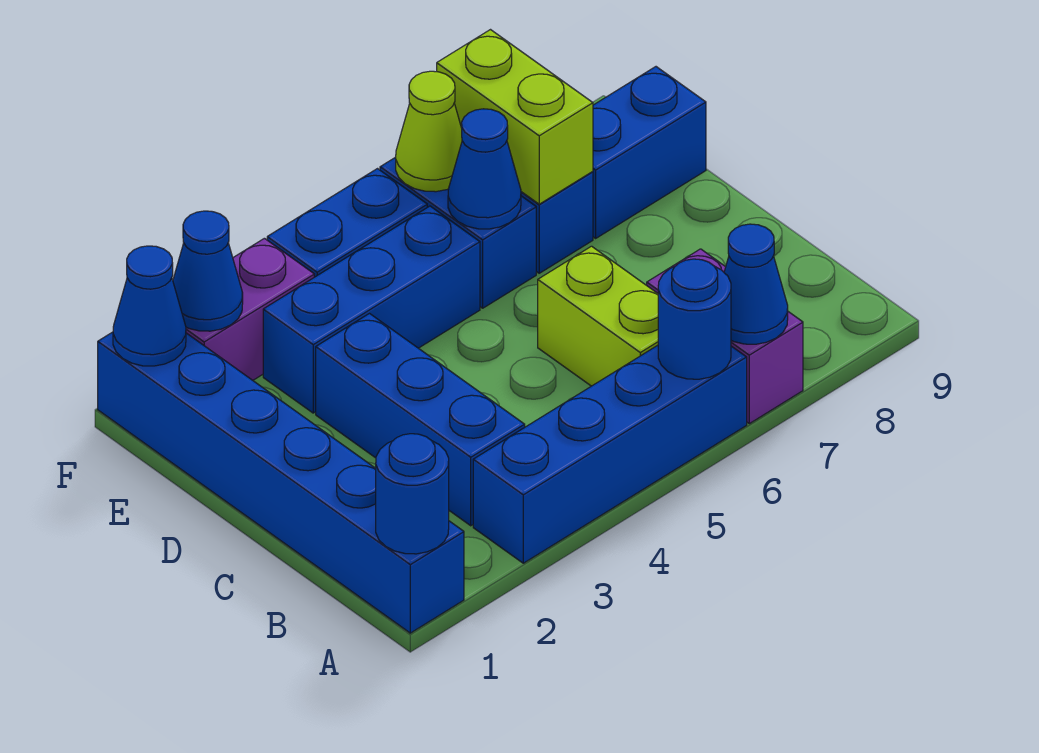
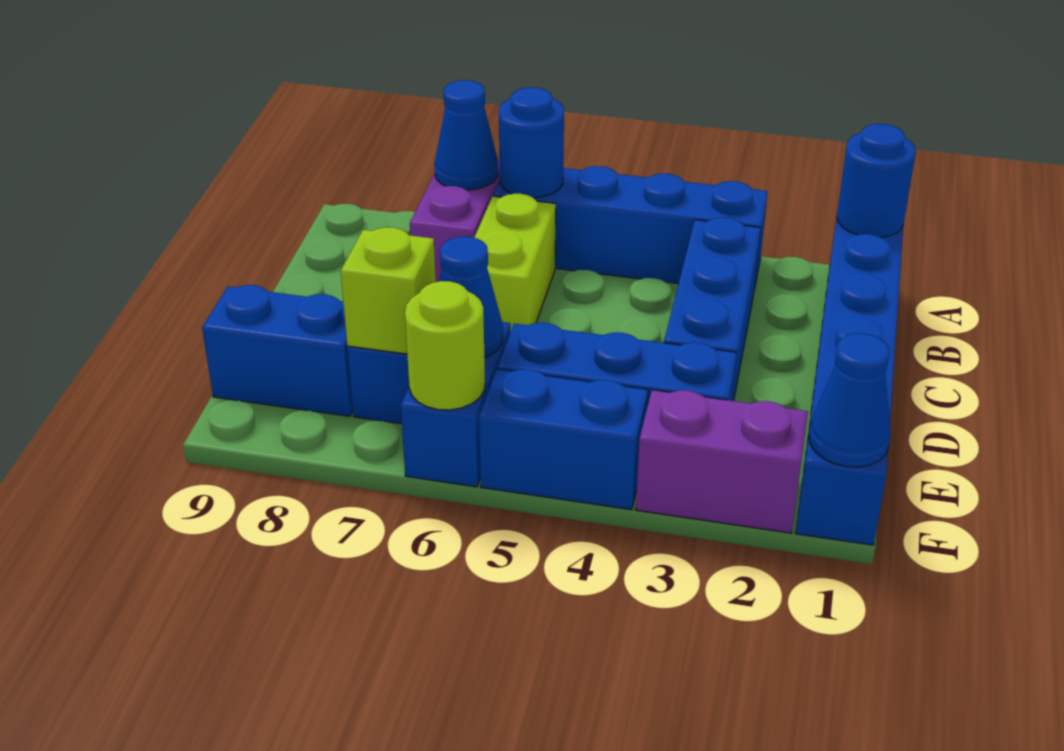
lime 1x2 brick [437,30,593,204] -> lime 1x1 brick [341,227,436,354]
blue 1x1 cone [173,211,243,331] -> none
lime 1x1 cone [396,71,462,192] -> lime 1x1 round brick [405,281,485,410]

